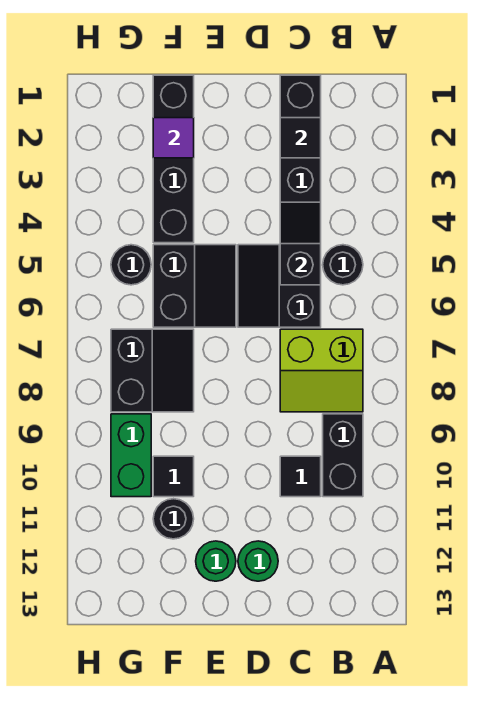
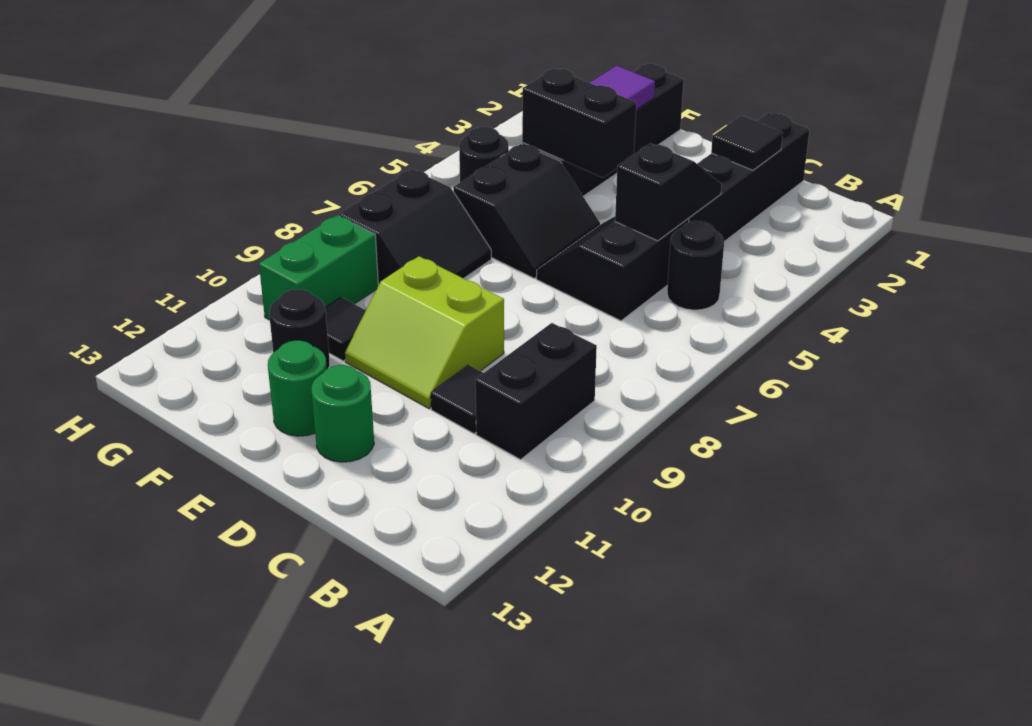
lime 2x2 slope [280,329,363,412] -> lime 2x2 slope moved to [345,256,504,409]
none -> black 1x2 brick [522,69,636,178]

